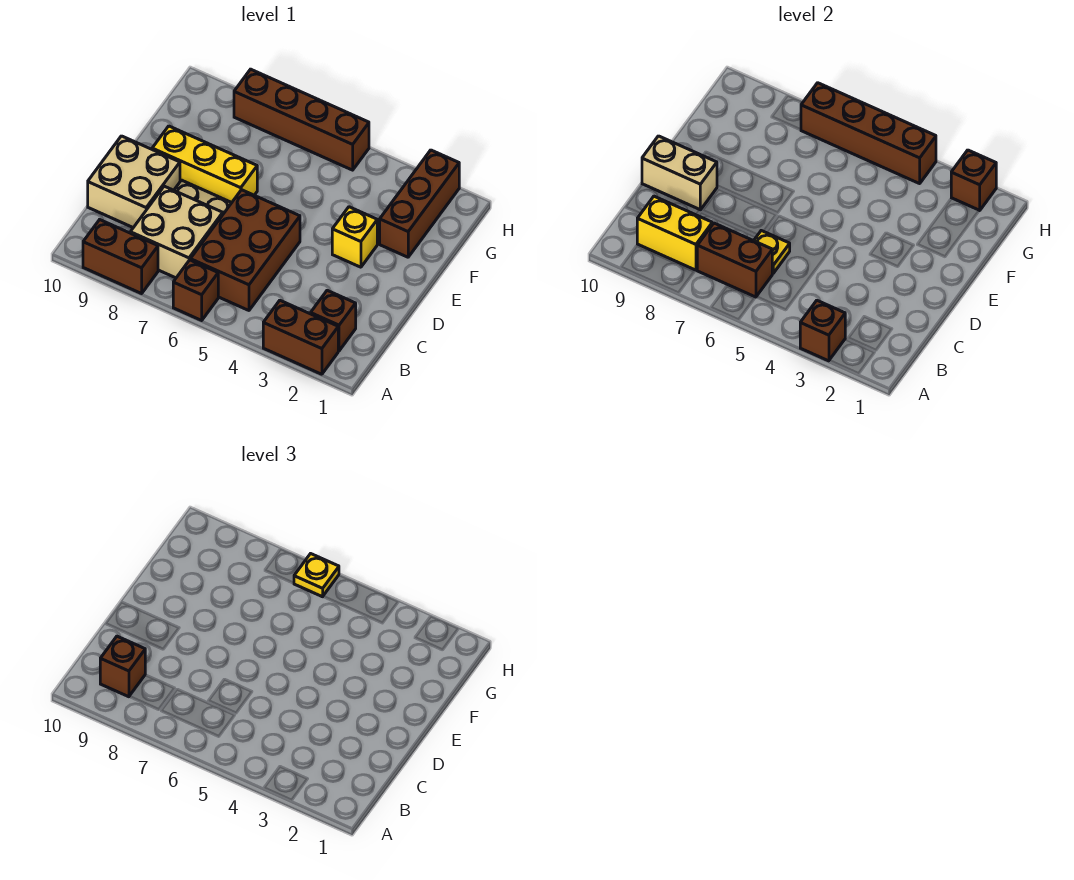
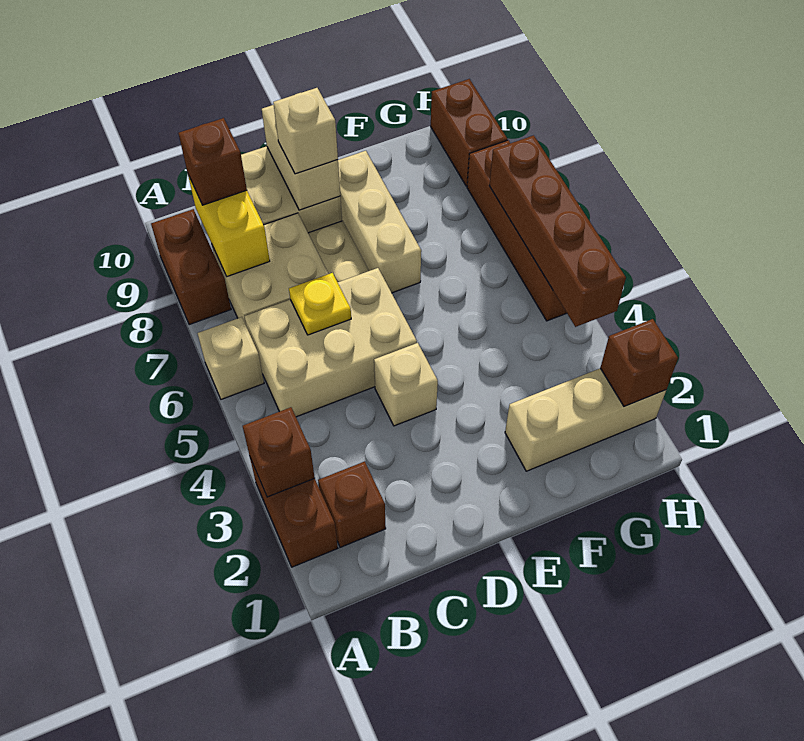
brown 1x1 brick [173,260,218,320] -> tan 1x1 brick [198,317,264,399]
brown 2x3 brick [190,190,300,310] -> tan 2x3 brick [244,268,417,417]
brown 1x2 brick [697,223,772,297] -> brown 1x2 brick moved to [431,79,507,186]
none -> tan 1x1 brick [374,343,438,426]
none -> tan 1x1 brick [273,88,338,174]
yellow 1x1 brick [332,207,377,267] -> none
yellow 1x3 brick [152,126,257,203] -> tan 1x3 brick [338,151,421,293]
brown 1x3 brick [380,150,459,257] -> tan 1x3 brick [505,368,666,471]
yellow 1x1 plate [294,554,339,597] -> none

